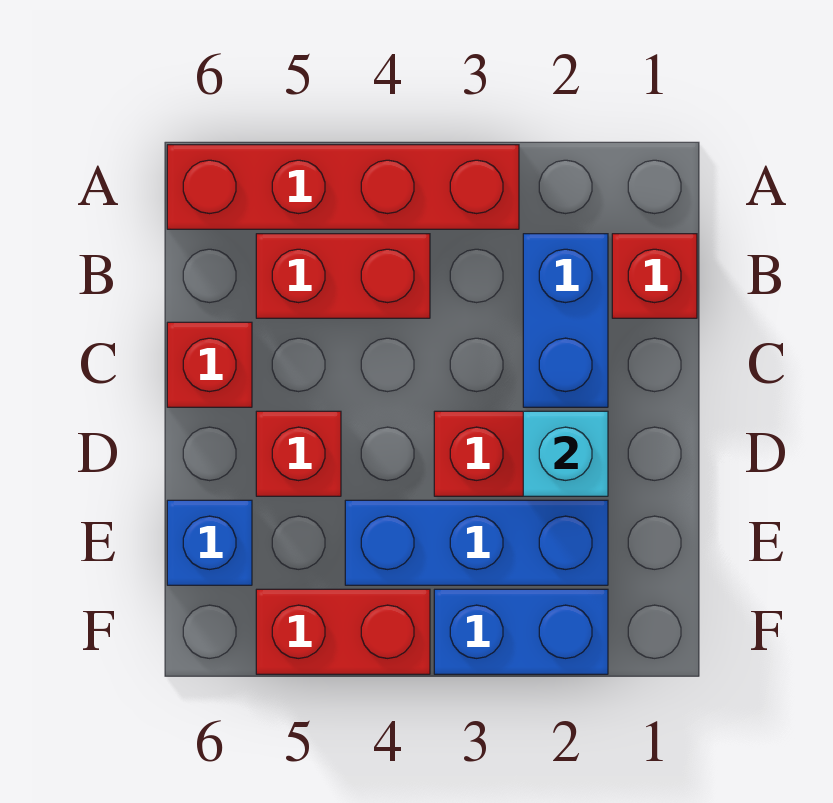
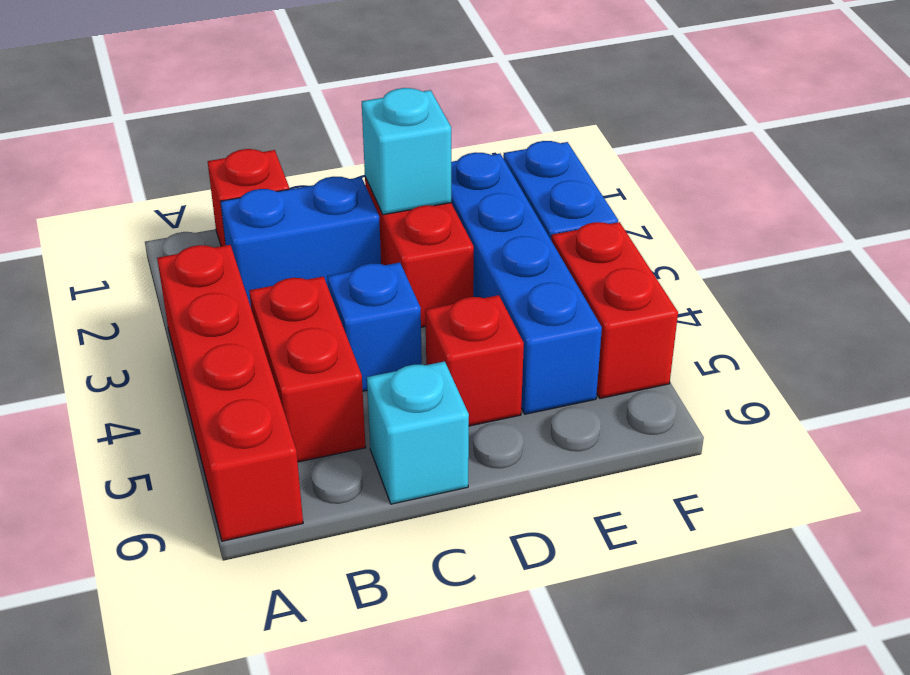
red 1x1 brick [167,322,252,407] -> cyan 1x1 brick [367,361,469,504]
blue 1x3 brick [345,500,608,585] -> blue 1x4 brick [451,152,602,414]
blue 1x1 brick [167,500,252,585] -> blue 1x1 brick moved to [327,263,422,391]

